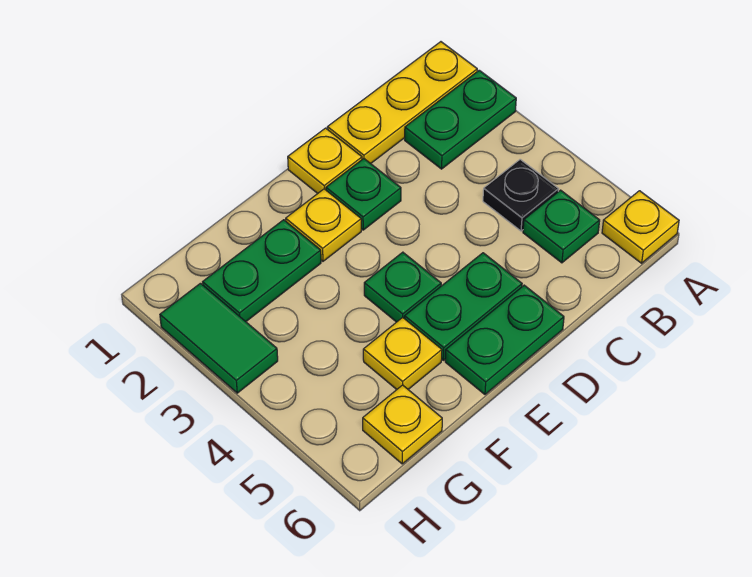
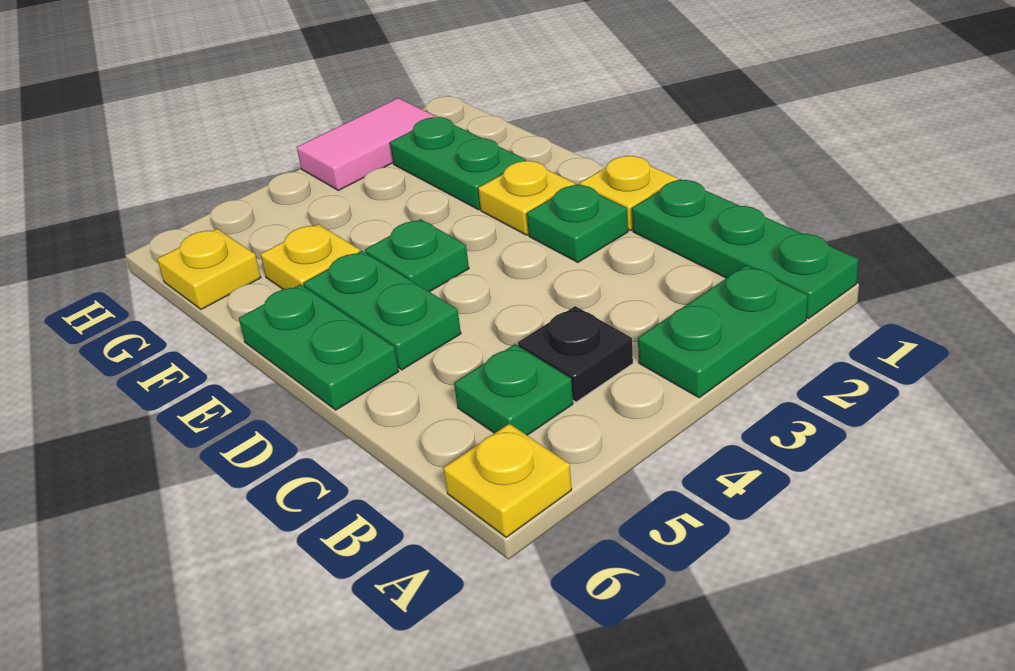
yellow 1x3 plate [327,42,477,164] -> green 1x3 plate [632,179,858,319]
green 1x2 plate [405,70,516,169] -> green 1x2 plate turned to [638,265,808,398]
green 1x2 tile [160,283,278,393] -> pink 1x2 tile [297,98,436,191]

